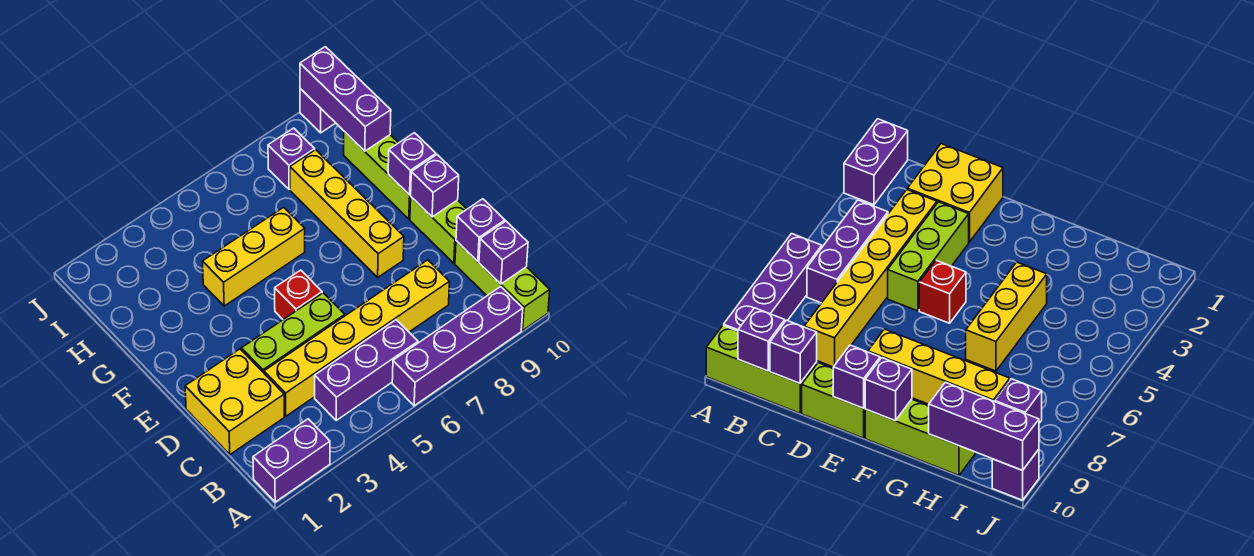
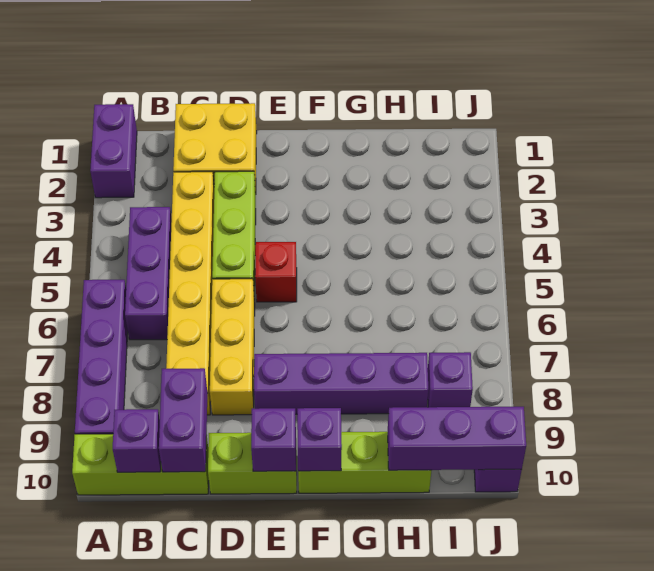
purple 1x1 brick [456,199,505,261] -> purple 1x2 brick [159,368,208,472]
yellow 1x4 brick [290,150,404,277] -> purple 1x4 brick [254,353,428,414]
yellow 1x3 brick [203,207,305,306] -> yellow 1x3 brick moved to [210,279,255,415]

